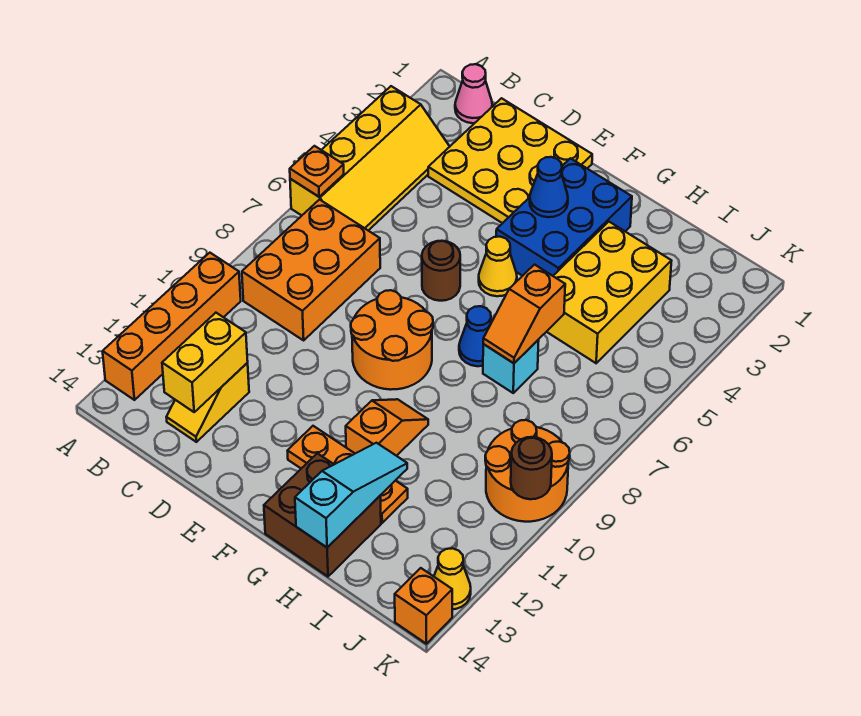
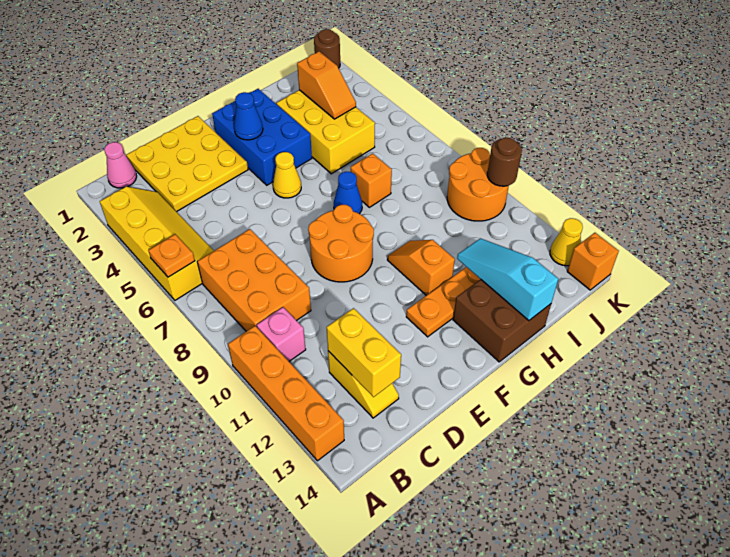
none -> pink 1x1 brick [257,307,306,361]
brown 1x1 round brick [422,241,460,301] -> brown 1x1 round brick moved to [314,29,340,68]
orange 1x2 slope [483,265,565,363] -> orange 1x2 slope moved to [297,51,356,119]
cyan 1x1 brick [483,340,539,393] -> orange 1x1 brick [351,153,392,207]

